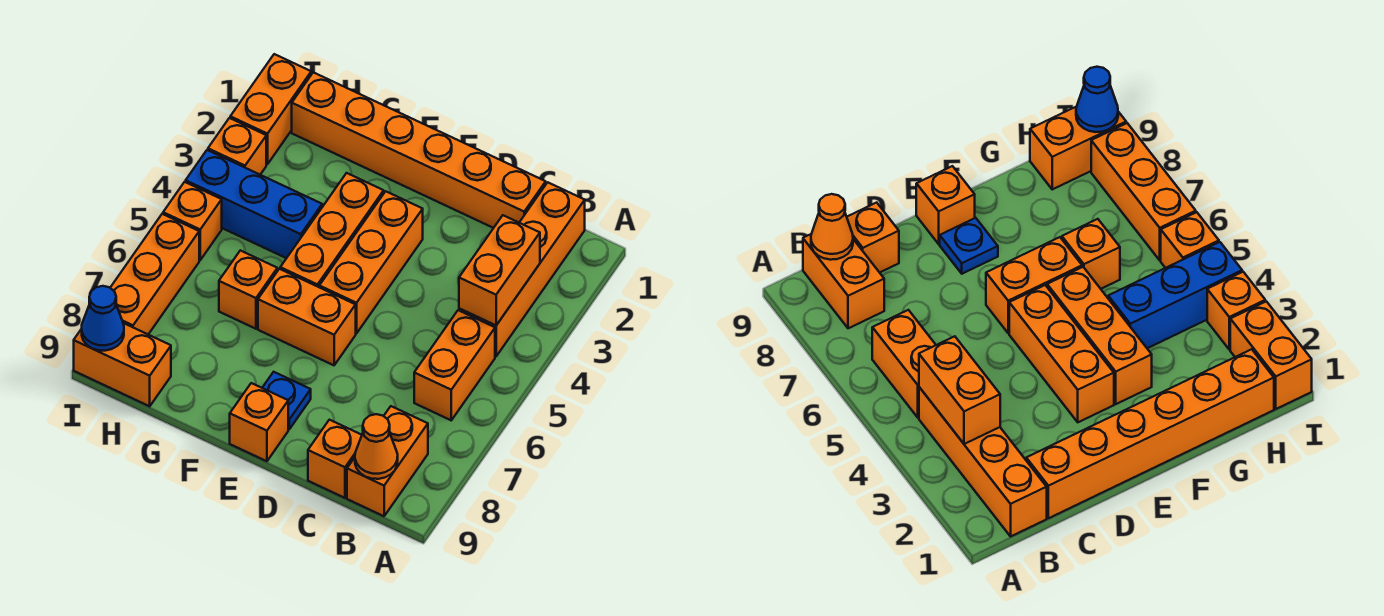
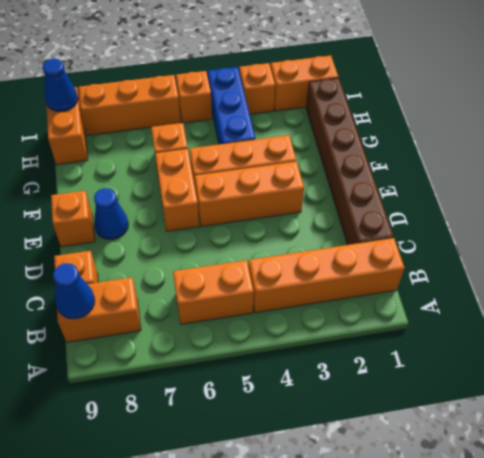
orange 1x2 brick [459,215,540,325] -> none
orange 1x1 cone [355,414,398,479] -> blue 1x1 cone [53,263,95,319]
orange 1x6 brick [292,72,546,228] -> brown 1x6 brick [306,78,394,245]
blue 1x1 plate [262,372,311,429] -> blue 1x1 cone [94,188,128,239]

